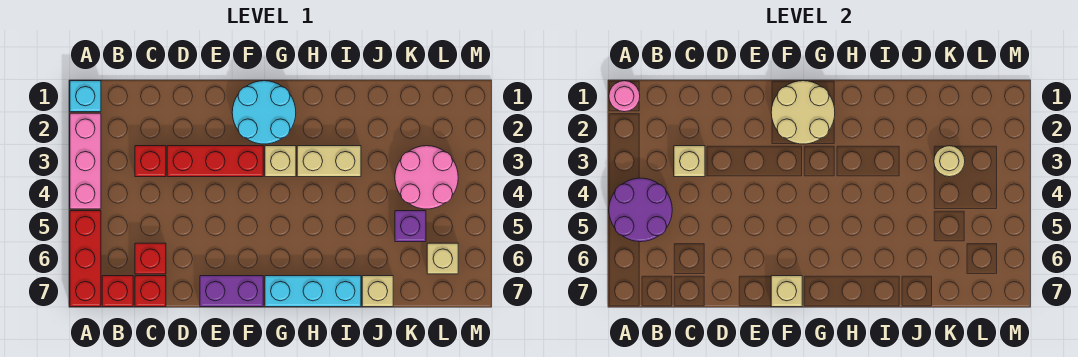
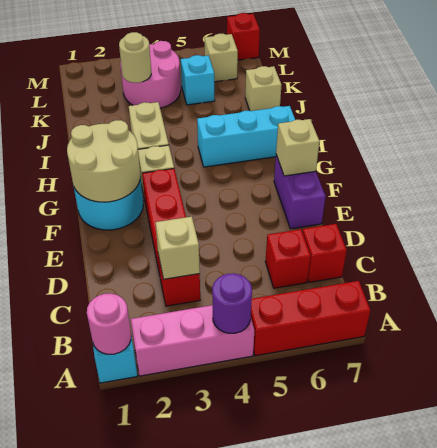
purple 2x2 round brick [609,178,672,242] -> purple 1x1 round brick [212,273,252,333]
red 1x1 brick [102,276,133,307] -> red 1x1 brick moved to [227,13,260,60]
cyan 1x3 brick [265,276,361,307] -> cyan 1x3 brick turned to [197,106,295,167]
purple 1x1 brick [395,211,426,242] -> cyan 1x1 brick [181,55,215,105]

